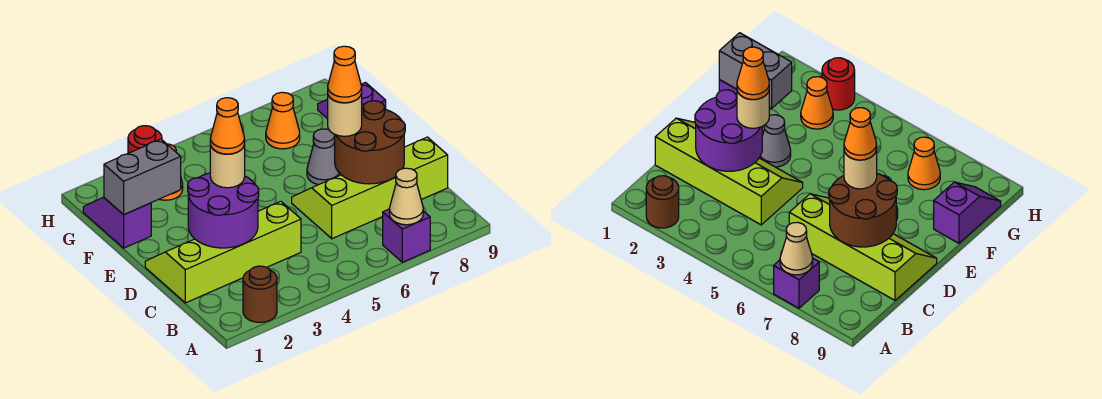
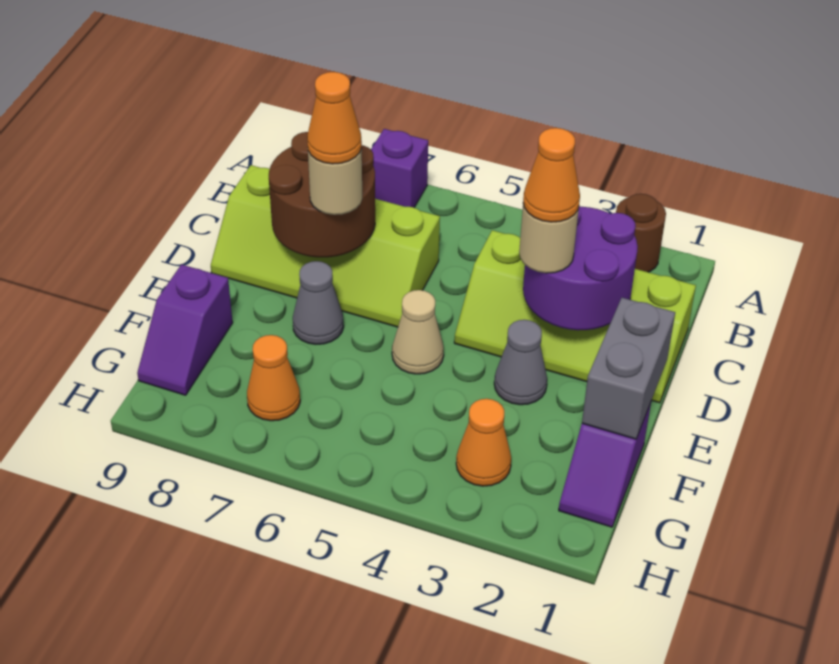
tan 1x1 cone [389,168,423,225] -> tan 1x1 cone moved to [392,290,444,374]
grey 1x2 brick [104,139,181,215] -> grey 1x2 brick turned to [582,298,675,439]
red 1x1 round brick [128,126,162,153] -> none

